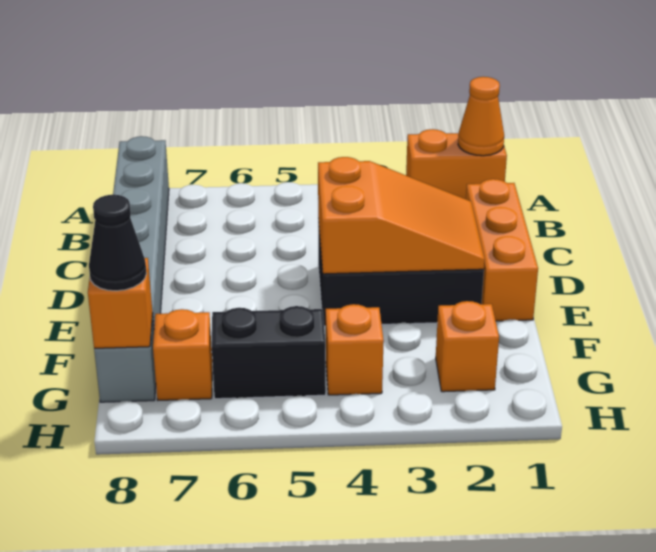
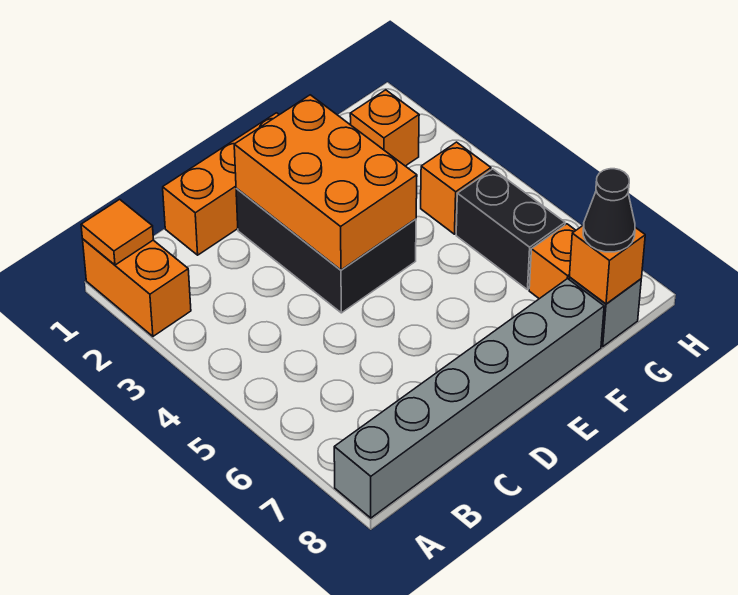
orange 1x1 cone [458,77,504,156] -> orange 1x1 tile [81,199,153,265]
orange 2x3 slope [318,157,485,274] -> orange 2x3 brick [234,95,417,270]

